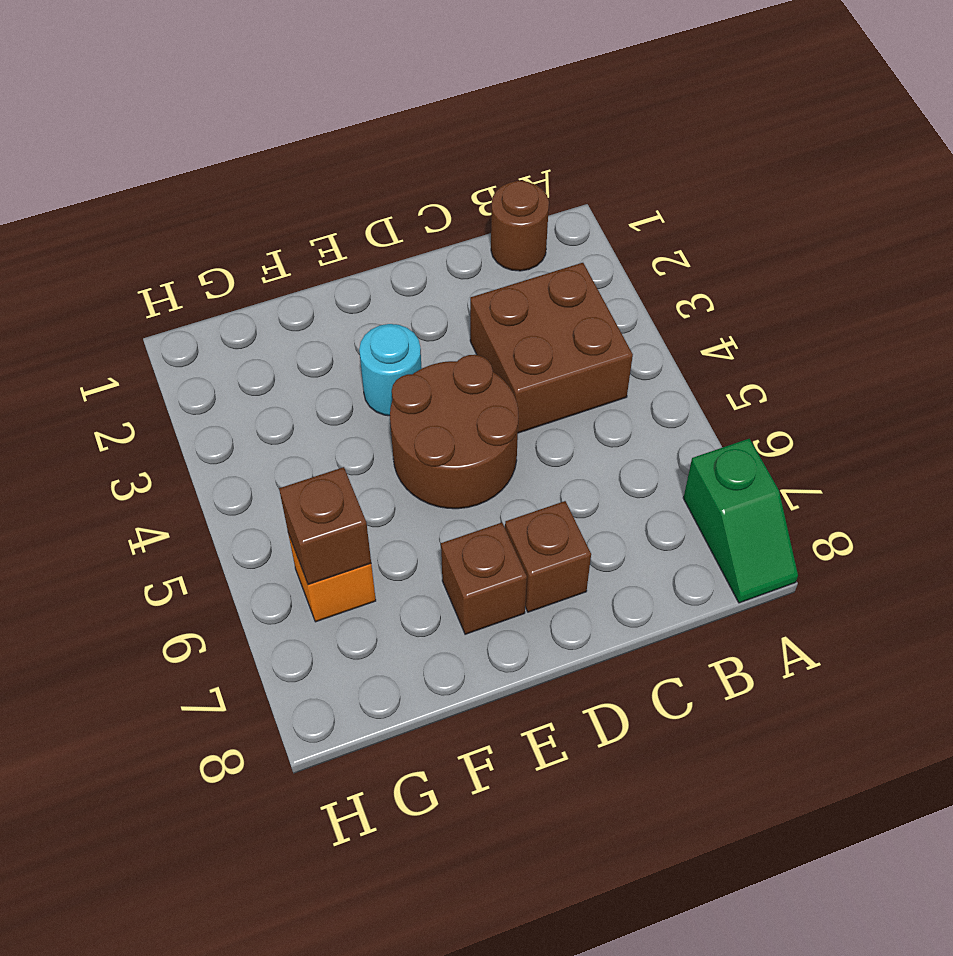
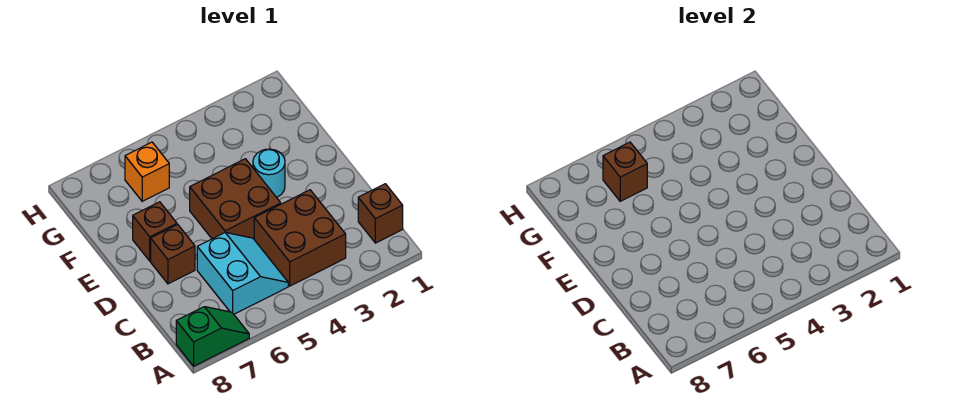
green 1x2 slope [683,439,798,603] -> green 1x2 slope turned to [176,307,249,366]
brown 1x1 round brick [491,181,549,271] -> brown 1x1 brick [358,184,403,243]
none -> cyan 2x2 slope [197,233,288,314]
brown 2x2 round brick [390,355,518,509] -> brown 2x2 brick [190,159,281,239]

